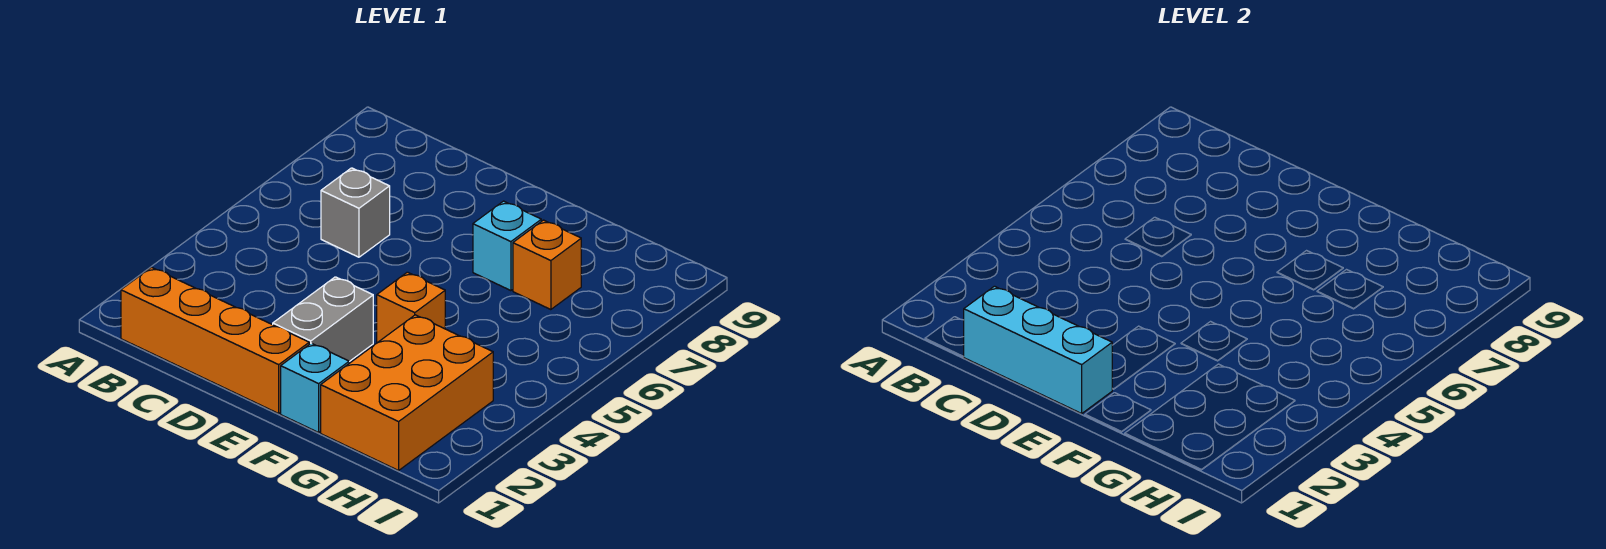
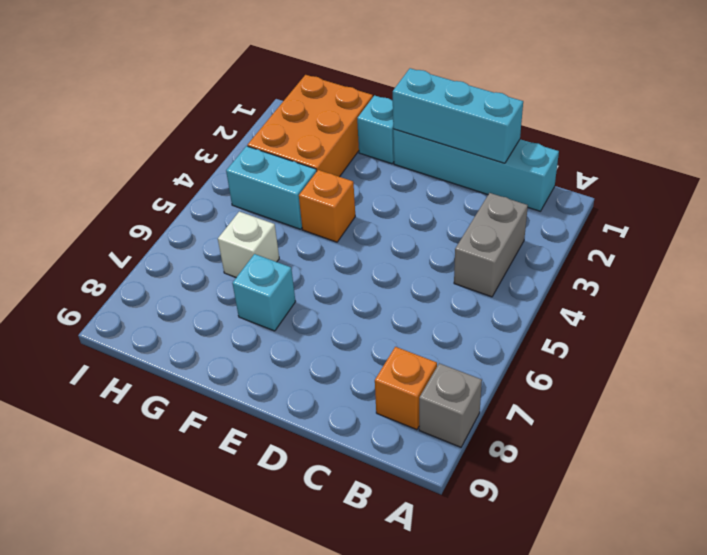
orange 1x4 brick [121,267,309,413] -> cyan 1x4 brick [393,129,559,211]
grey 1x1 brick [321,168,390,257] -> grey 1x1 brick moved to [419,363,482,447]
grey 1x2 brick [273,277,373,362] -> grey 1x2 brick moved to [454,193,528,297]
none -> cyan 1x2 brick [226,146,317,229]
none -> white 1x1 brick [218,212,279,277]
orange 1x1 brick [513,220,581,310] -> orange 1x1 brick moved to [375,347,437,430]

